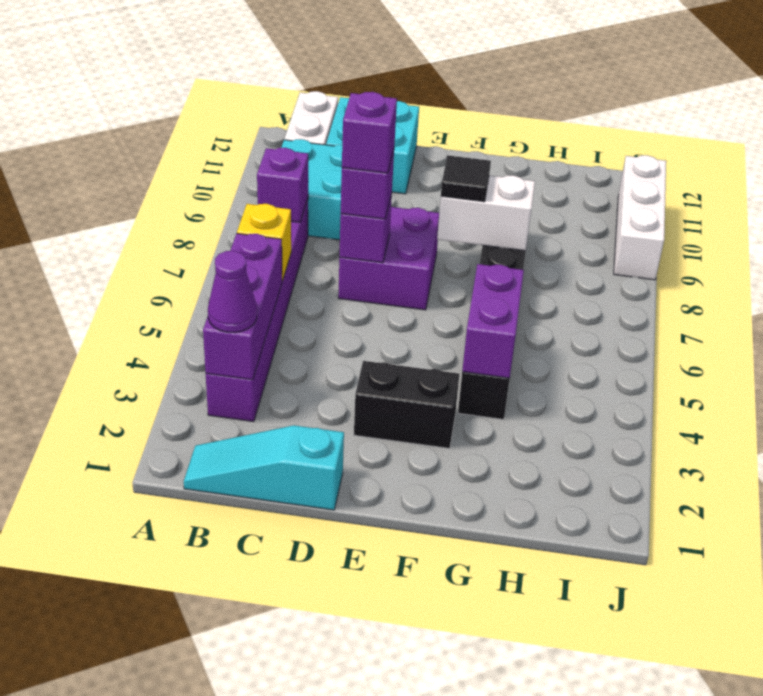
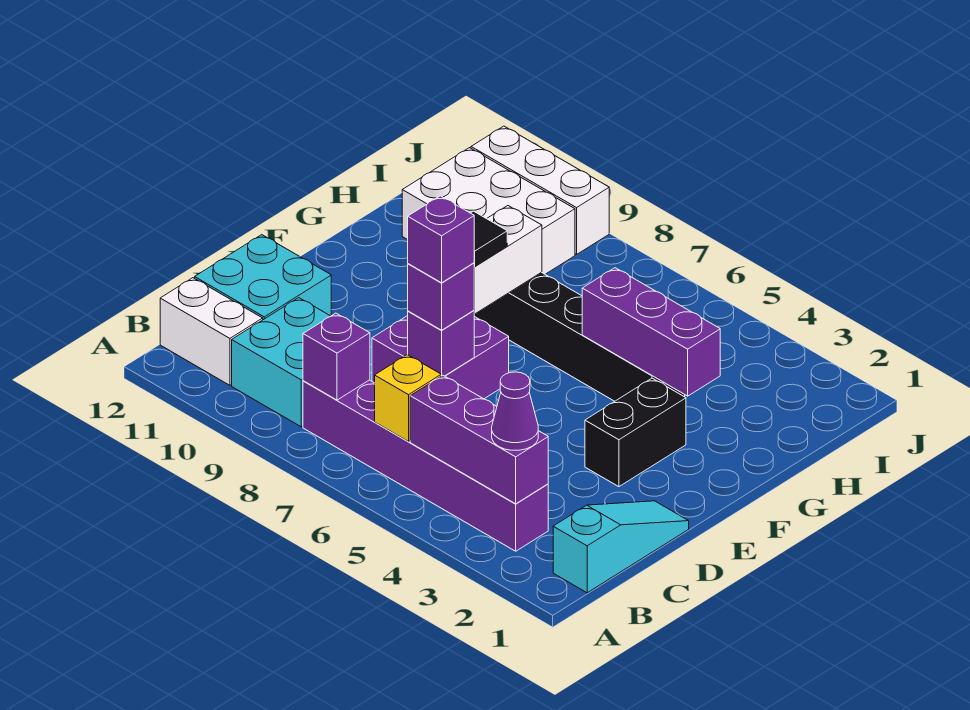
cyan 1x3 slope [184,425,344,510] -> cyan 1x3 slope turned to [553,501,689,593]
purple 1x2 brick [462,264,524,378] -> purple 1x3 brick [582,268,720,396]
none -> white 2x3 brick [402,148,575,274]

